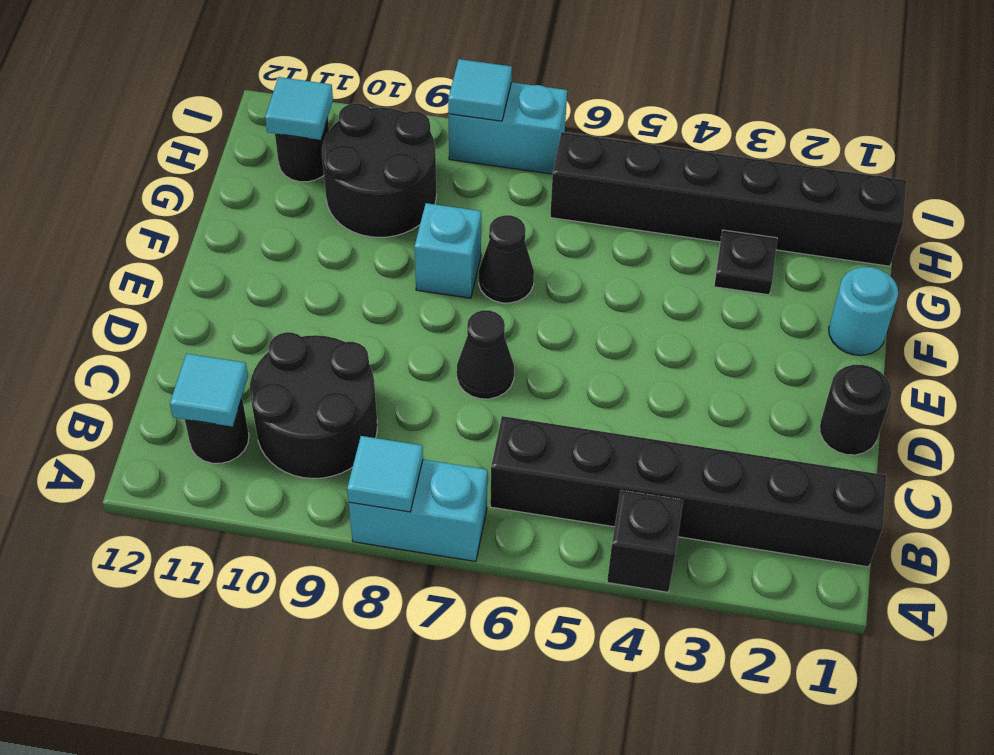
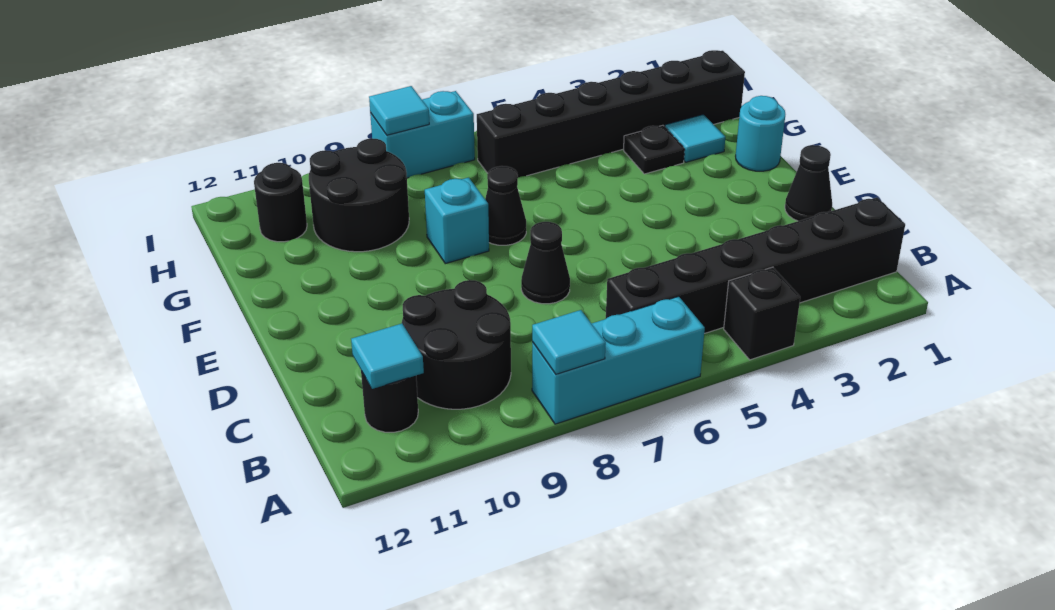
cyan 1x2 brick [349,460,487,561] -> cyan 1x3 brick [532,296,705,424]
black 1x1 round brick [820,365,892,455] -> black 1x1 cone [785,145,832,221]
cyan 1x1 tile [265,77,333,140] -> cyan 1x1 tile moved to [665,114,725,162]

